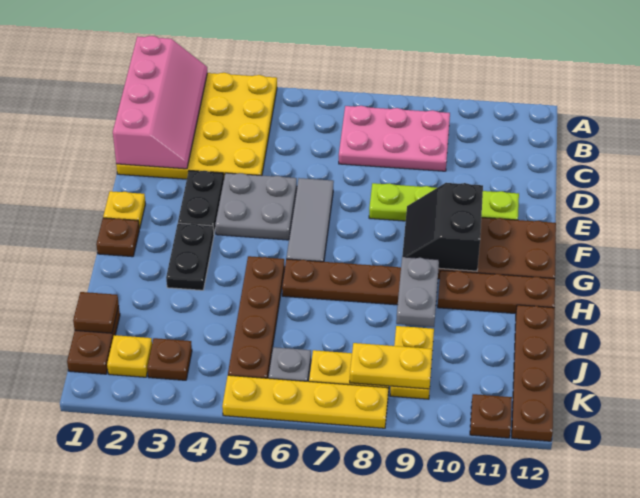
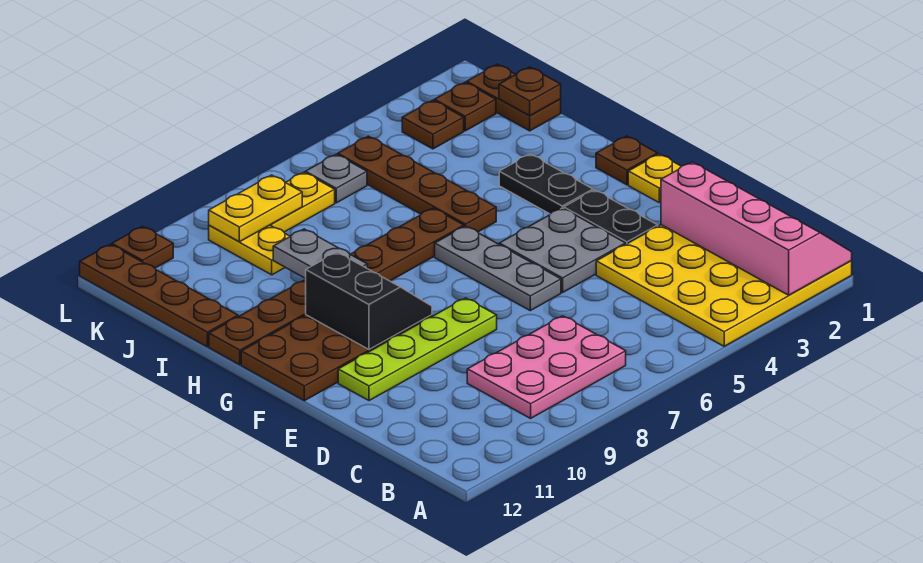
pink 2x4 slope [113,36,207,169] -> pink 2x4 slope turned to [661,162,852,295]
grey 1x3 tile [286,178,334,262] -> grey 1x3 plate [435,226,561,311]
brown 1x1 tile [73,292,119,333] -> brown 1x1 plate [499,67,561,116]
yellow 1x1 plate [107,335,152,377] -> brown 1x1 plate [434,82,496,131]
yellow 1x4 plate [222,375,388,428] -> none

